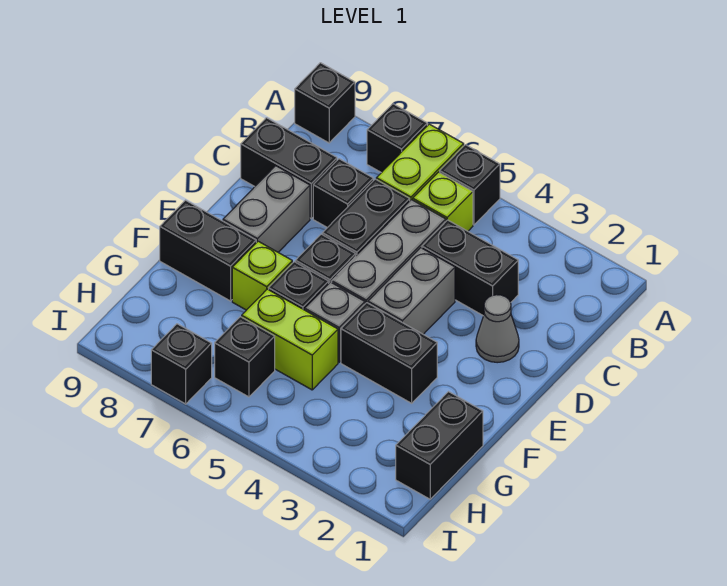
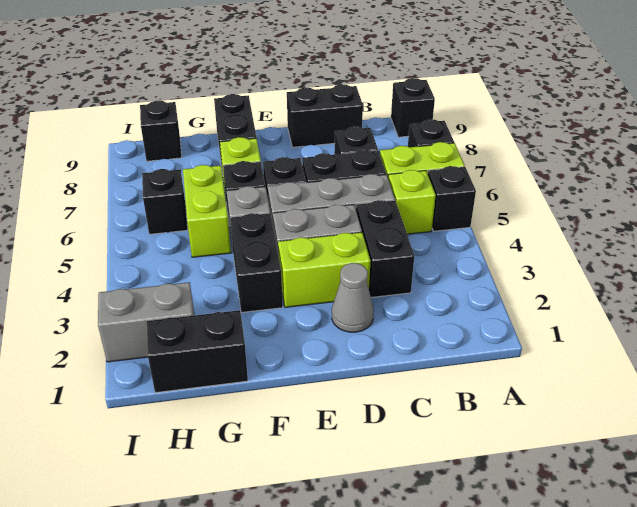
black 1x2 brick [241,118,337,218] -> black 1x2 brick turned to [287,84,363,147]
none -> lime 1x2 brick [278,232,371,307]
grey 1x2 brick [223,166,310,252] -> grey 1x2 brick moved to [98,282,194,362]
black 1x1 brick [151,324,212,404] -> black 1x1 brick moved to [140,101,182,161]

